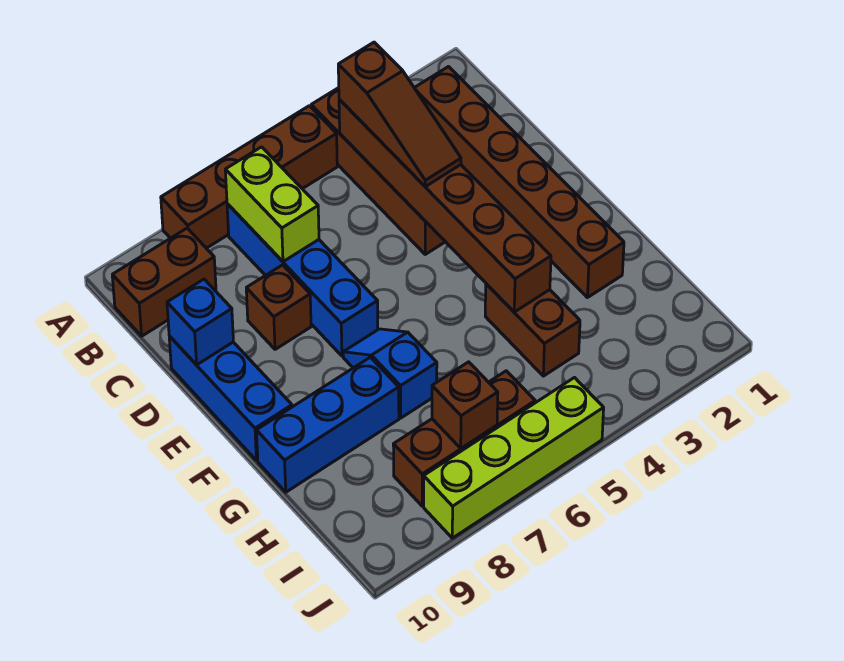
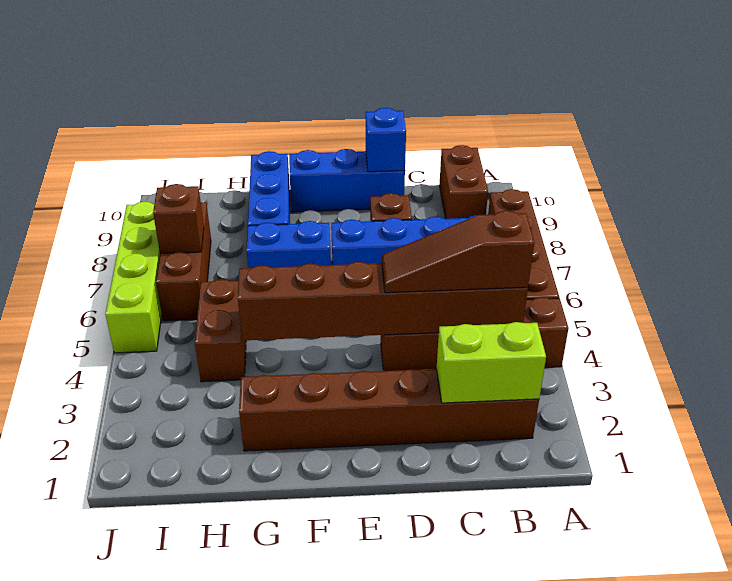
lime 1x2 brick [225,147,319,262] -> lime 1x2 brick moved to [437,322,546,403]
blue 1x2 slope [343,329,437,418] -> blue 1x2 brick [247,221,331,268]
brown 1x2 brick [485,284,580,376] -> brown 1x2 brick turned to [195,279,246,382]

